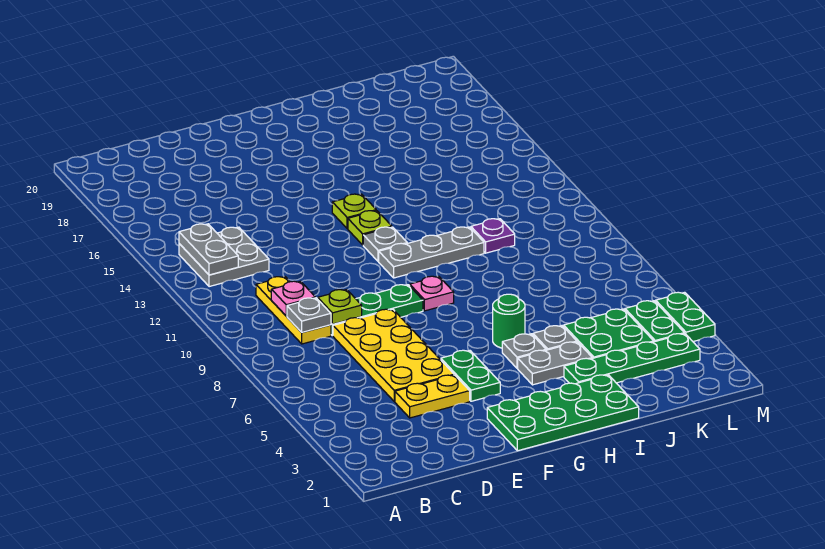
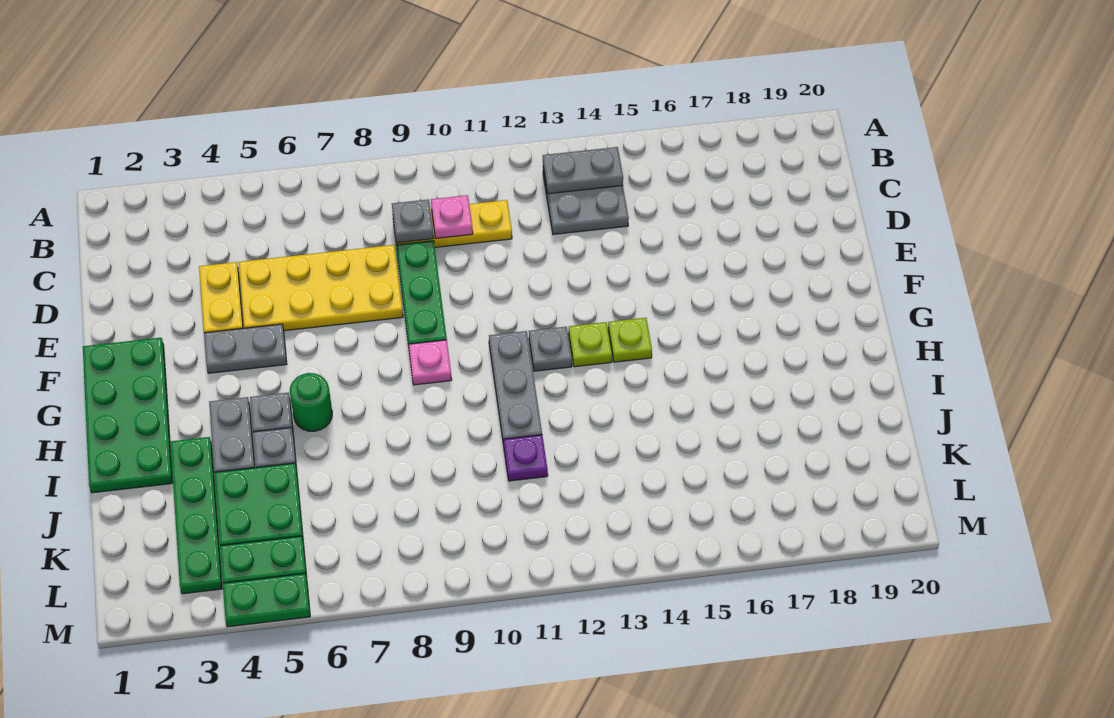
lime 1x1 plate [318,290,362,324] -> none
green 1x2 plate [441,350,500,401] -> grey 1x2 plate [204,324,287,373]

